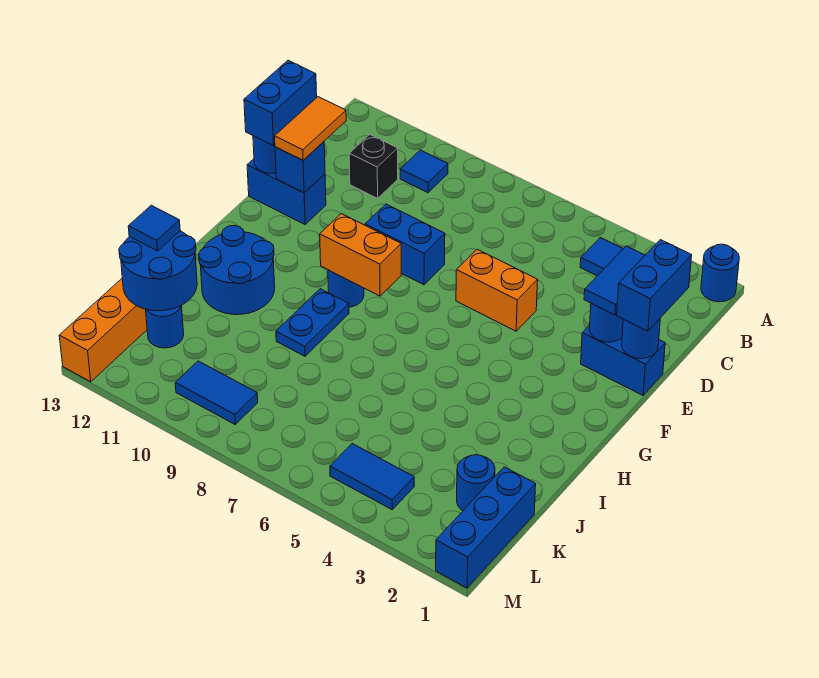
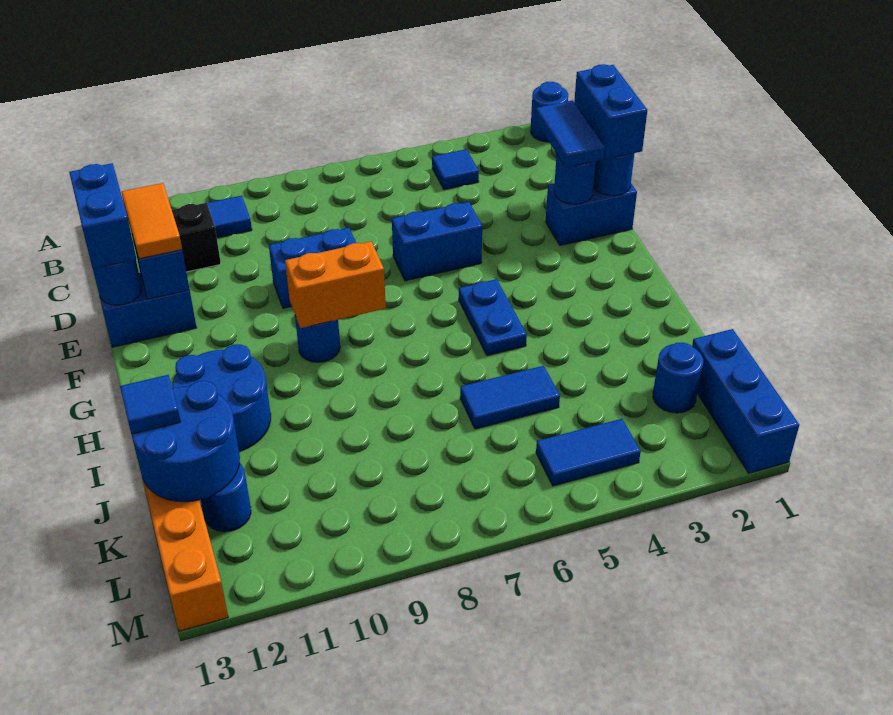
orange 1x2 brick [456,249,538,331] -> blue 1x2 brick [392,202,482,281]
blue 1x2 plate [276,289,349,356] -> blue 1x2 plate moved to [459,279,527,356]
blue 1x2 tile [175,361,258,424] -> blue 1x2 tile moved to [460,366,560,429]

